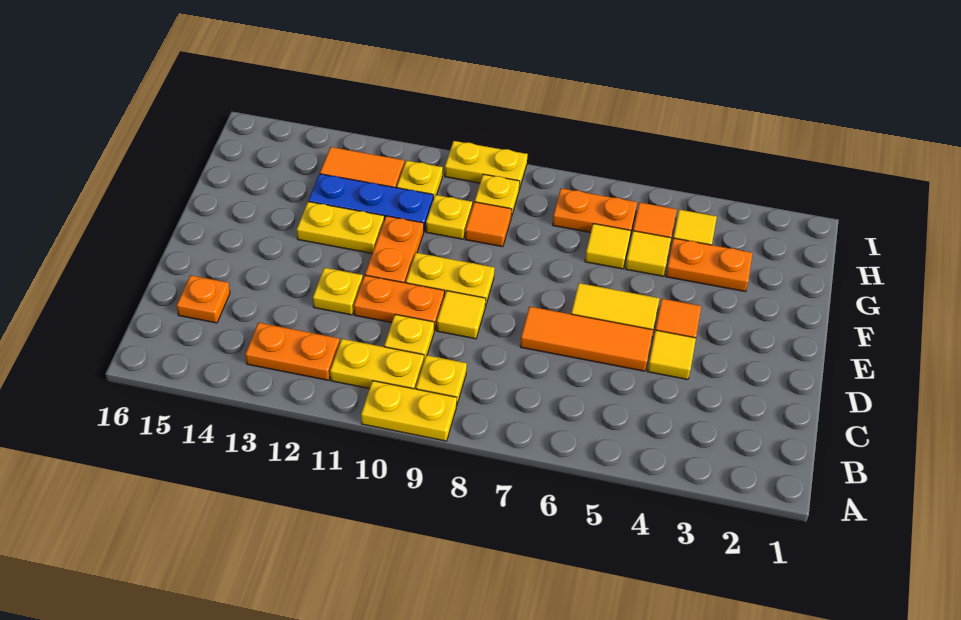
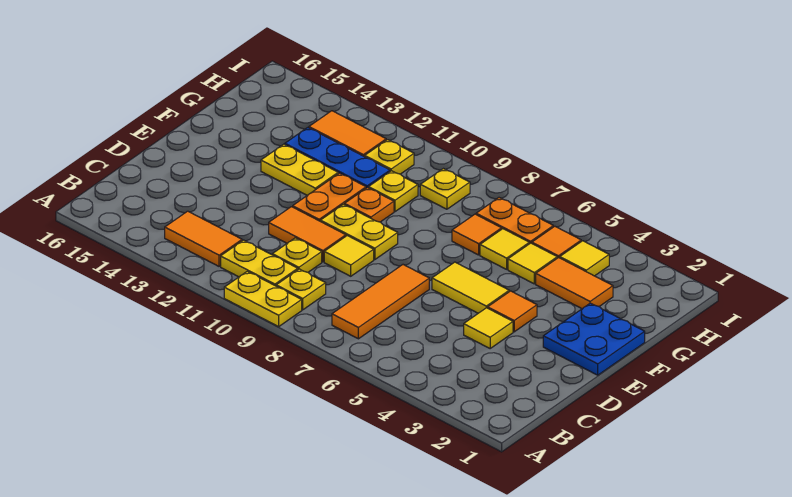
orange 1x2 plate [245,323,340,380] -> orange 1x2 tile [165,211,242,266]
orange 1x1 plate [177,275,230,323] -> orange 1x1 plate moved to [345,188,394,222]
orange 1x3 tile [520,306,653,371] -> orange 1x3 tile turned to [332,265,429,339]
orange 1x2 plate [354,275,444,331] -> orange 1x2 tile [269,207,346,262]
yellow 1x1 plate [313,268,363,315] -> none
none -> blue 2x2 plate [543,303,645,375]
orange 1x2 plate [666,238,752,292] -> orange 1x2 tile [536,258,613,309]
orange 1x1 tile [465,202,512,247] -> orange 1x1 tile moved to [452,214,502,255]
yellow 1x2 plate [445,141,528,190] -> none

